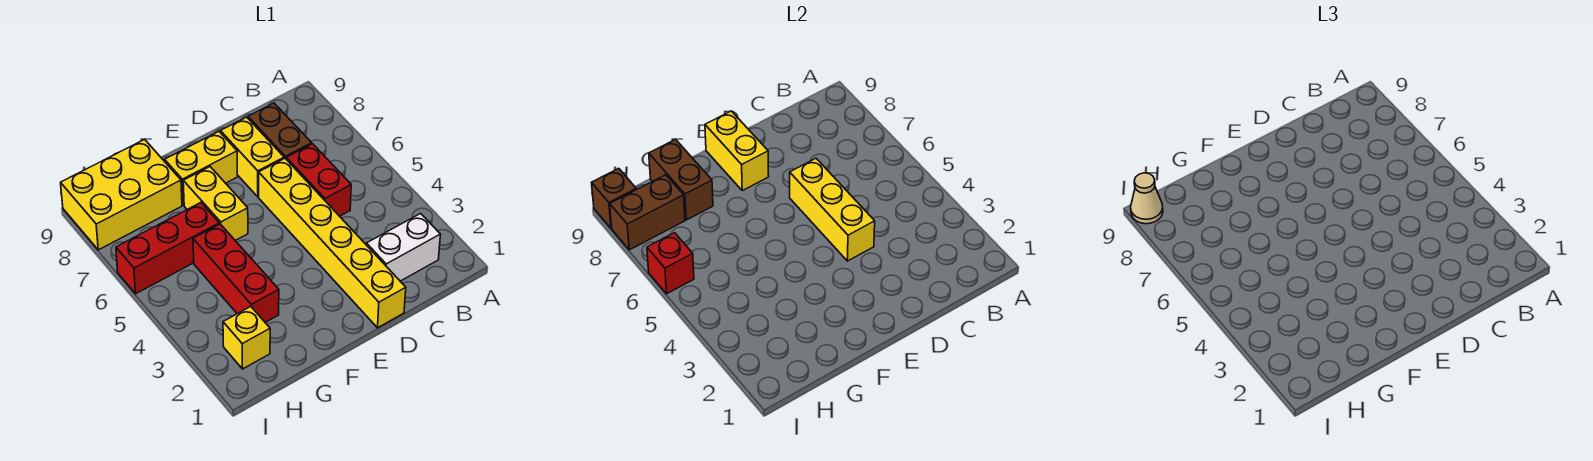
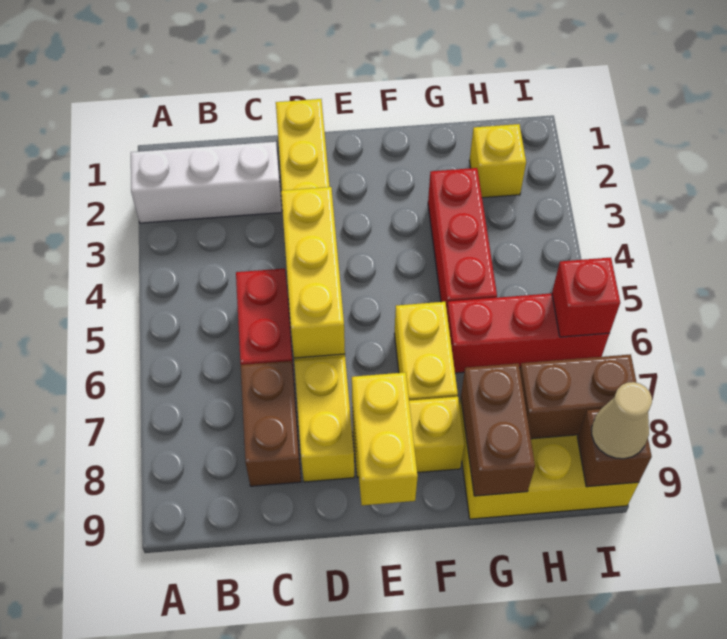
white 1x2 brick [366,214,441,281] -> white 1x3 brick [131,142,282,223]

